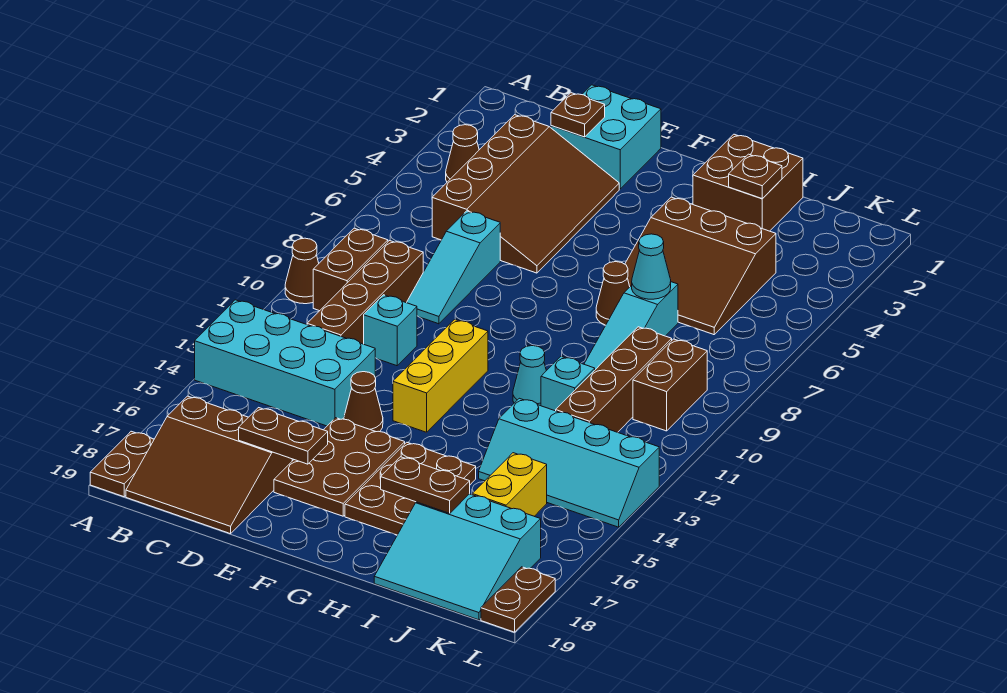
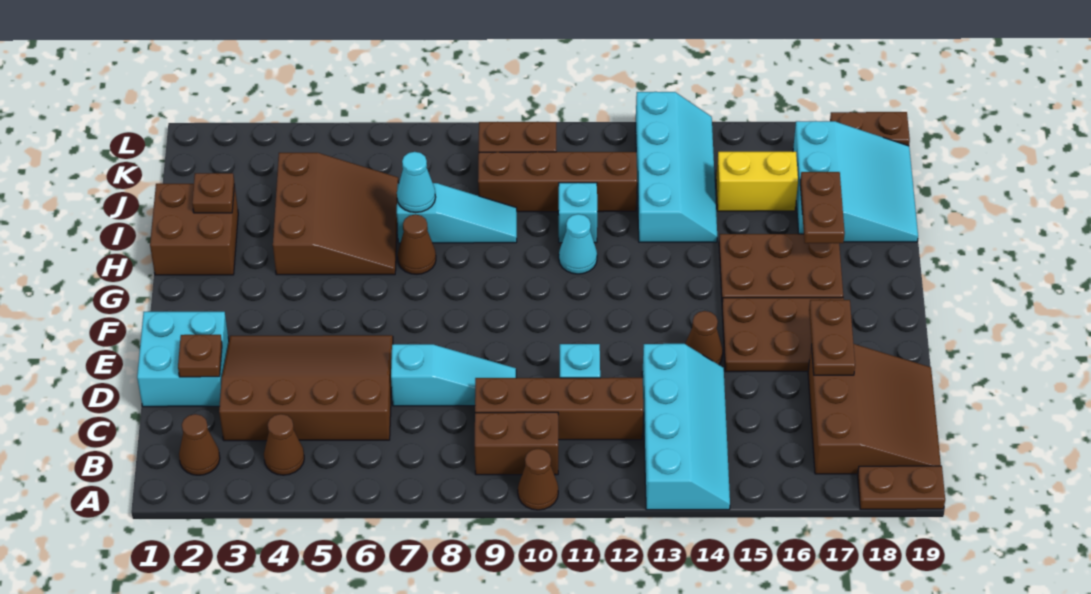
cyan 2x4 brick [195,300,375,426] -> cyan 2x4 slope [642,344,730,510]
none -> brown 1x1 cone [179,414,220,475]
yellow 1x3 brick [393,320,488,432] -> none

